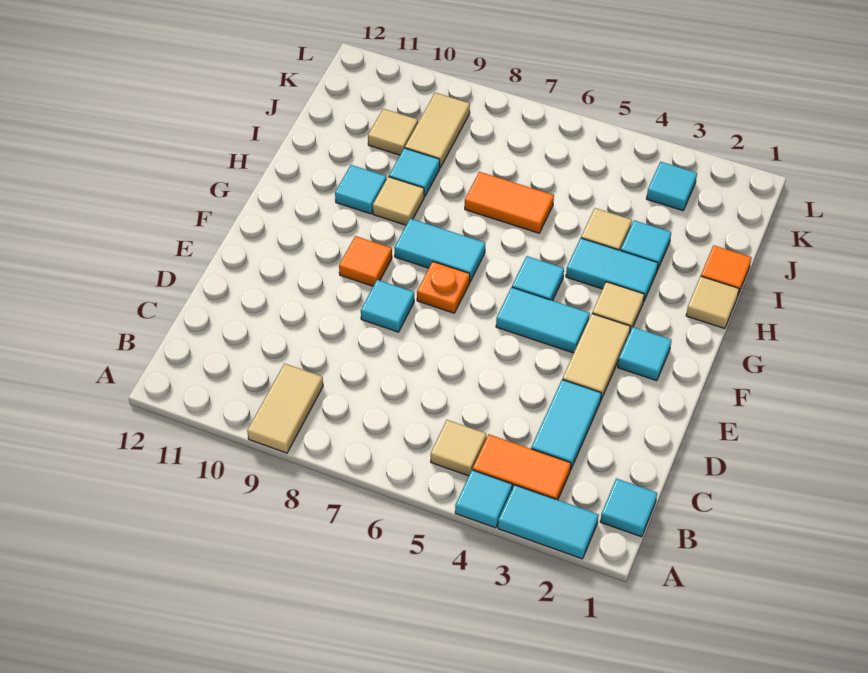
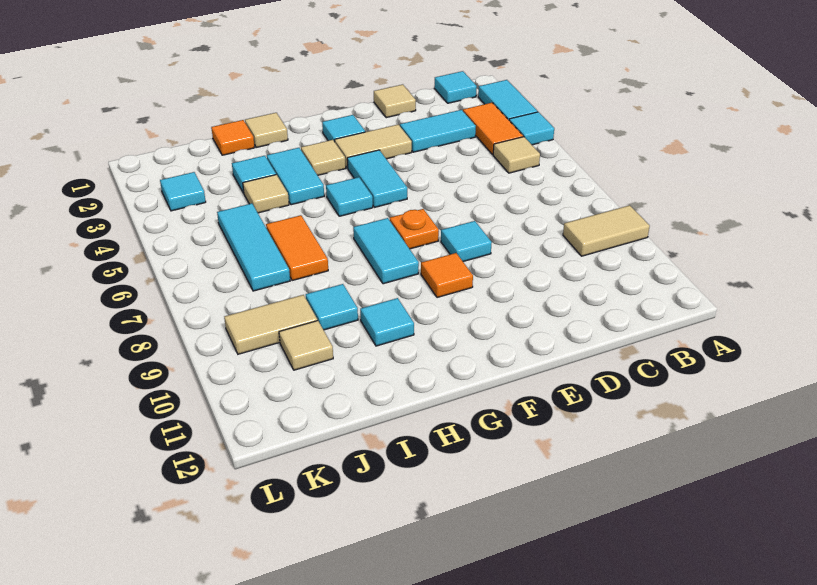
tan 1x1 tile [373,177,424,225] -> tan 1x1 tile moved to [374,84,416,118]
none -> cyan 1x3 tile [217,203,290,291]

